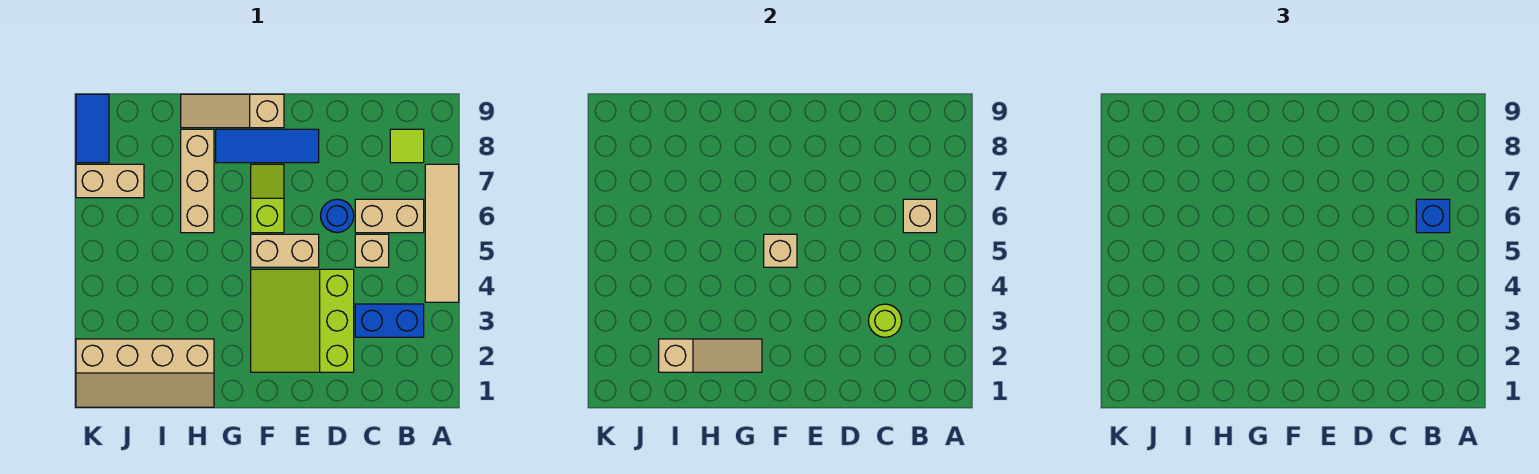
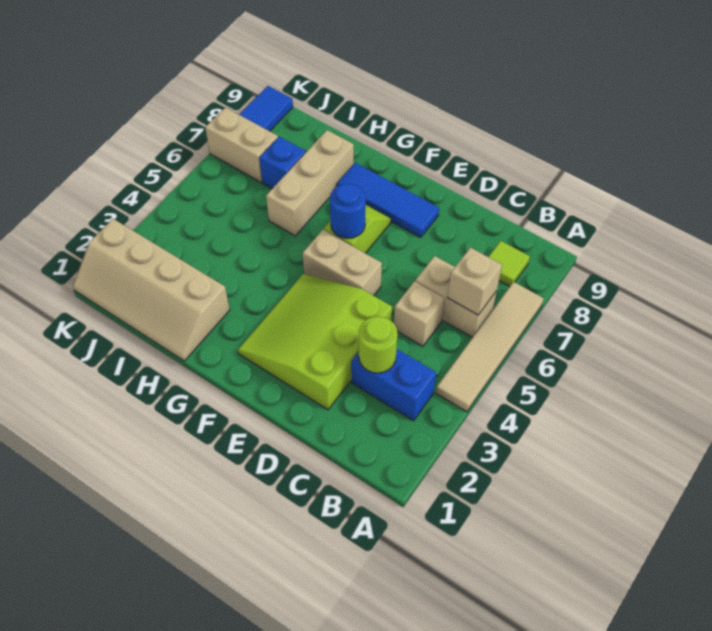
blue 1x1 brick [1416,199,1450,233] -> blue 1x1 brick moved to [259,137,306,189]
blue 1x1 round brick [321,199,354,232] -> blue 1x1 round brick moved to [330,184,366,239]
tan 1x1 brick [764,234,797,267] -> none
tan 1x3 slope [181,94,284,128] -> none
tan 1x3 slope [659,339,762,372] -> none

